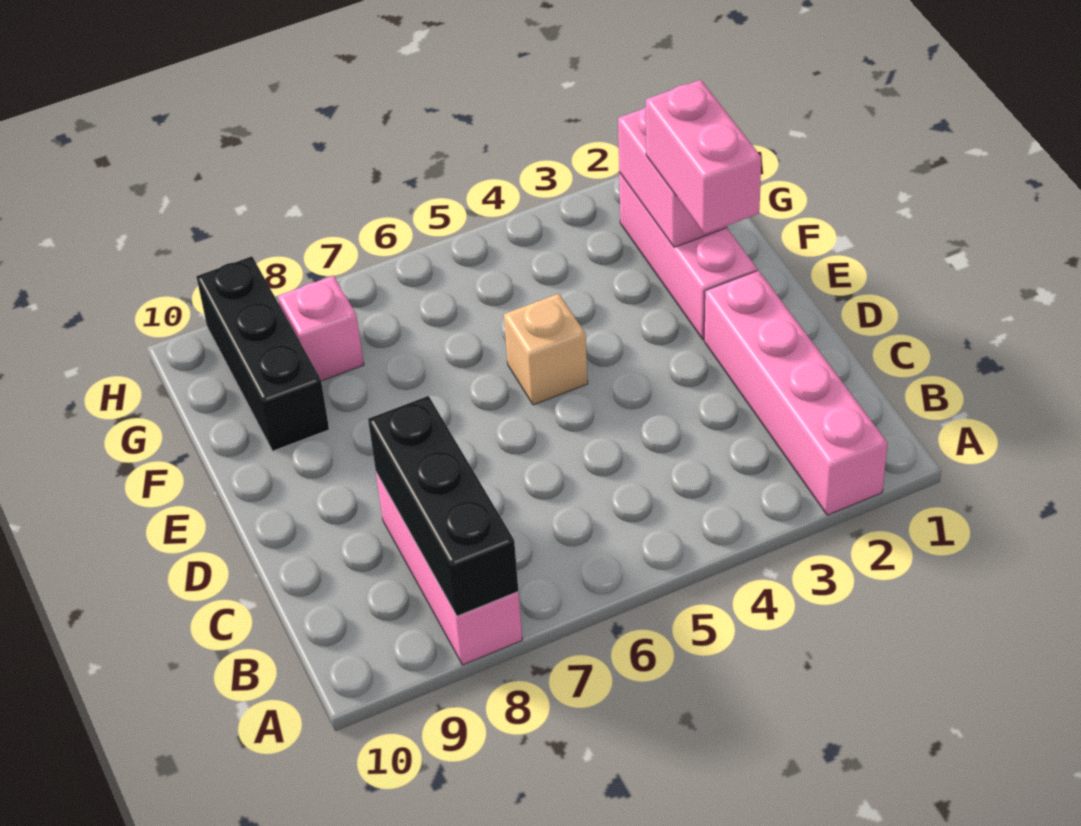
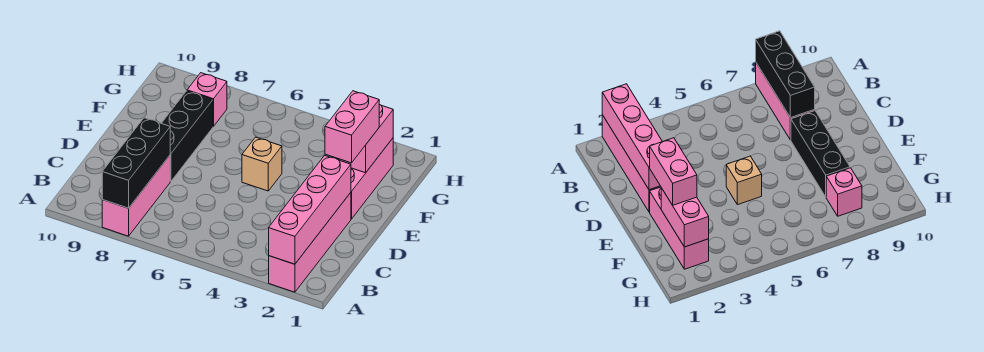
none -> pink 1x4 brick [269,155,351,264]
black 1x3 brick [196,256,329,451] -> black 1x3 brick moved to [161,91,213,181]

